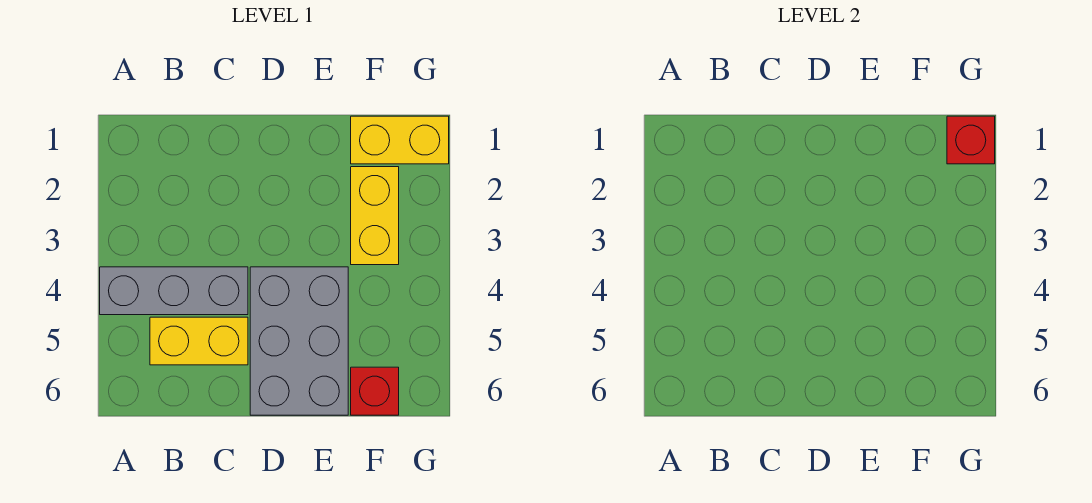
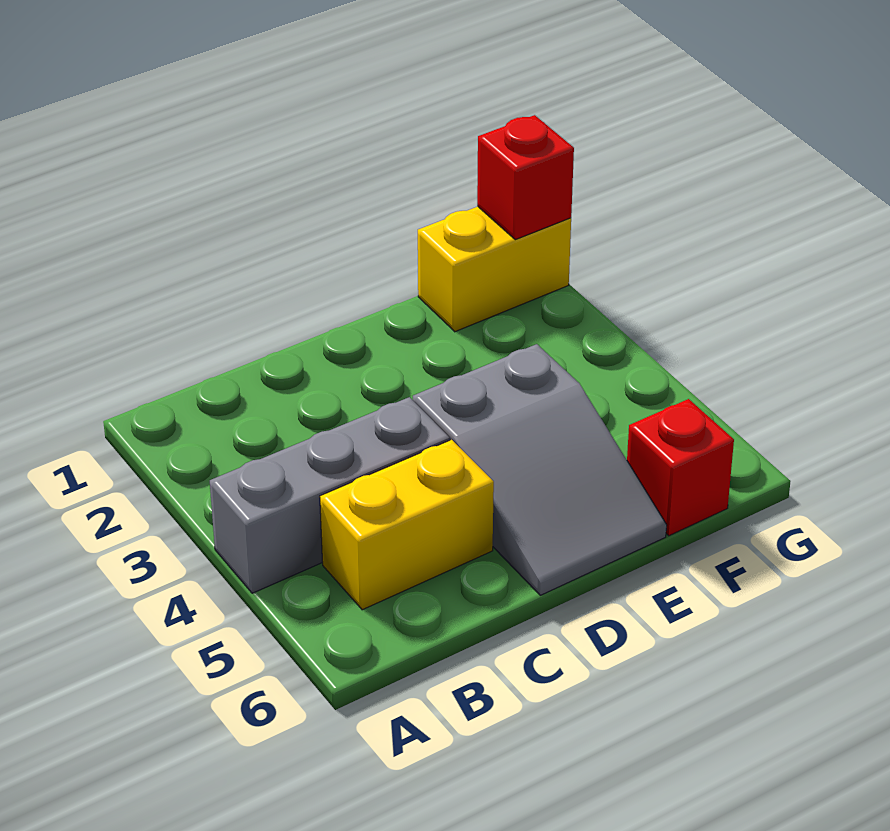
grey 2x3 brick [250,267,348,415] -> grey 2x3 slope [413,344,667,595]
yellow 1x2 brick [351,167,399,265] -> none

